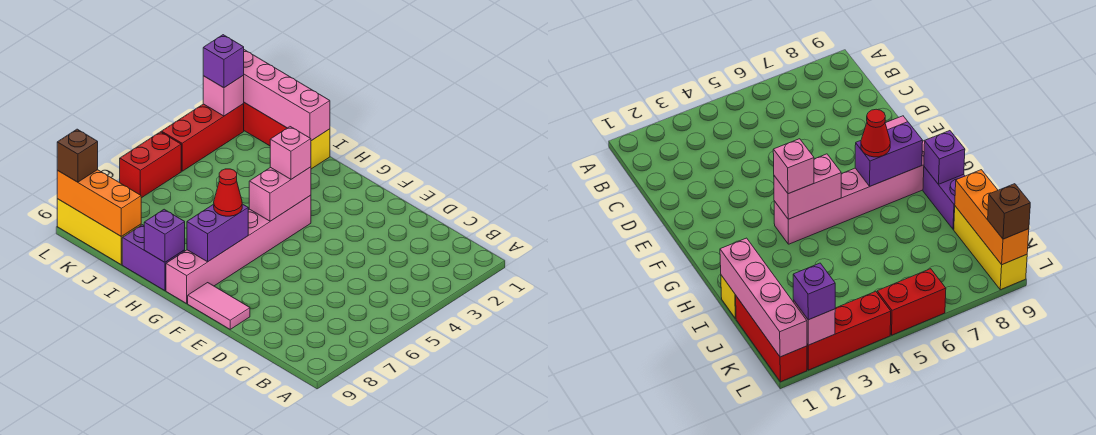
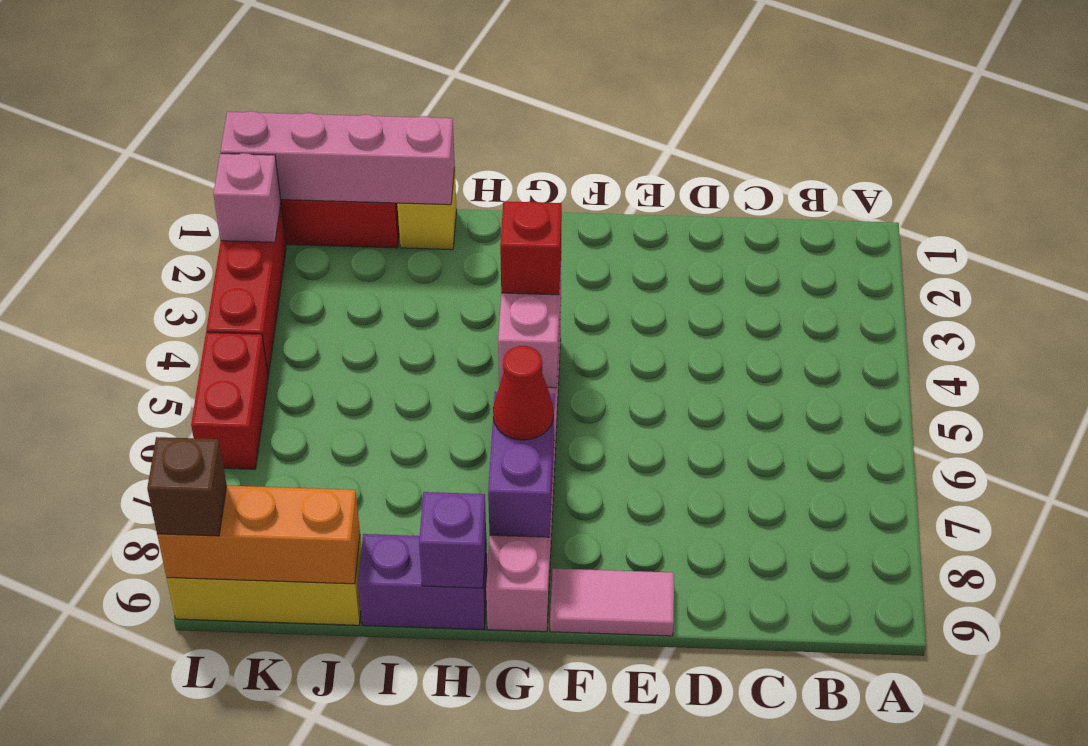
pink 1x1 brick [270,127,311,179] -> red 1x1 brick [500,201,562,295]
purple 1x1 brick [203,35,244,88] -> none

